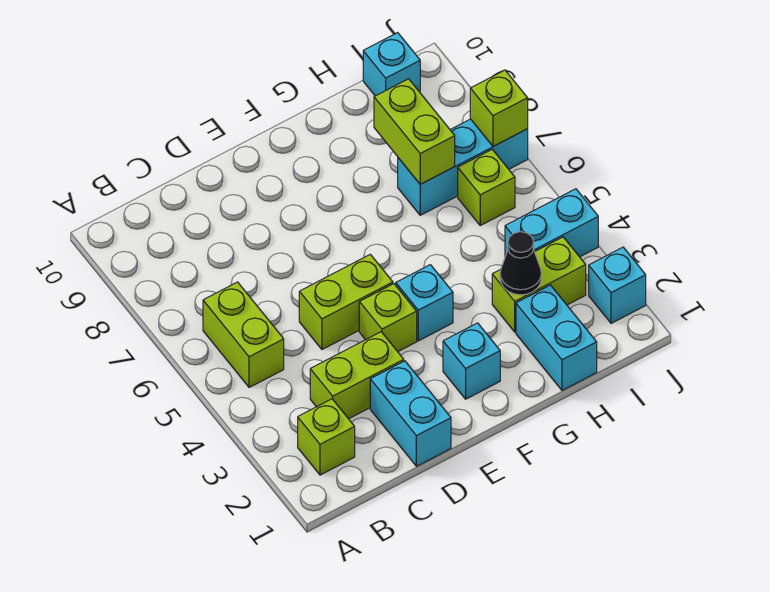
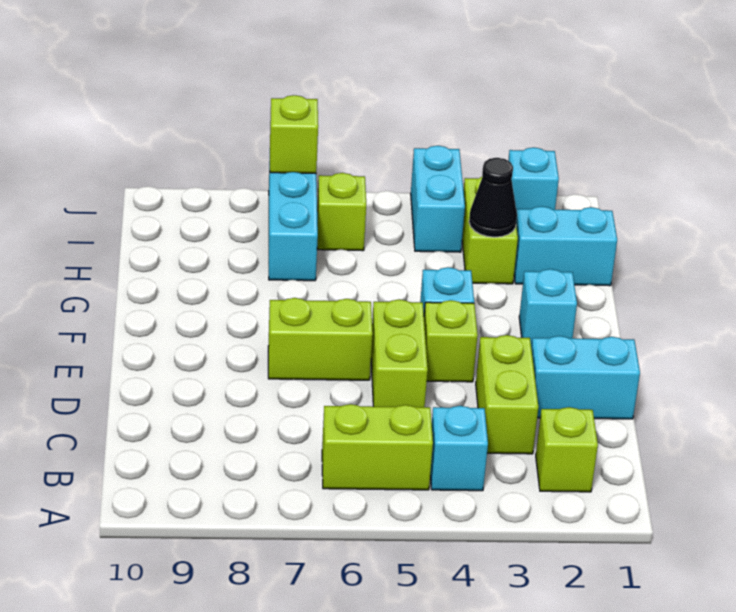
lime 1x2 brick [374,79,455,184] -> lime 1x2 brick moved to [268,298,373,380]
cyan 1x1 brick [363,33,420,96] -> cyan 1x1 brick moved to [430,406,488,491]

